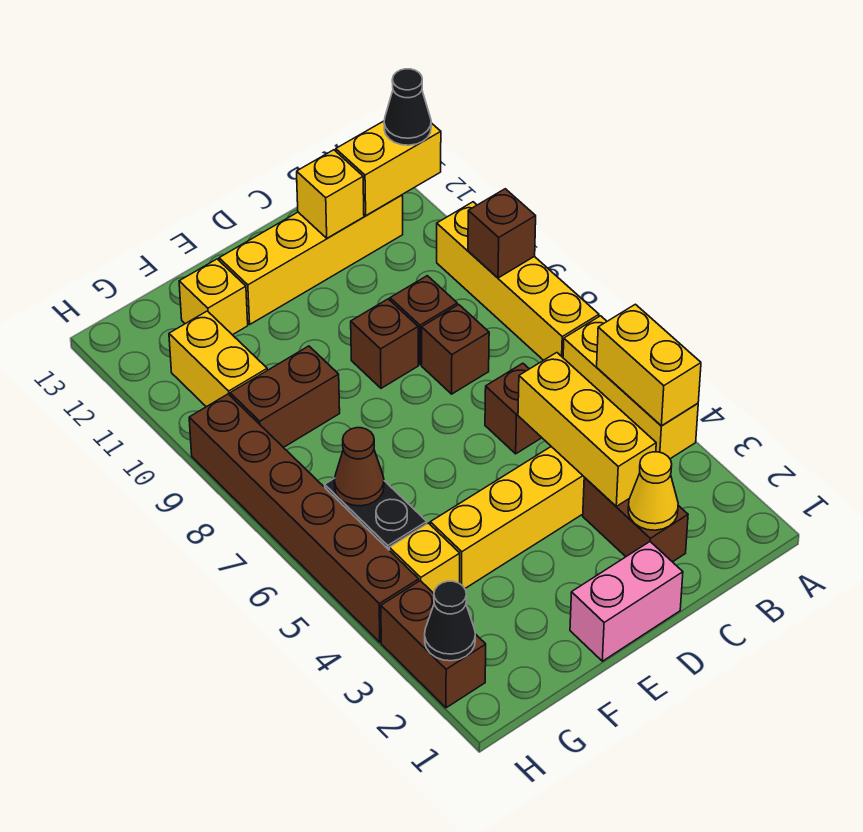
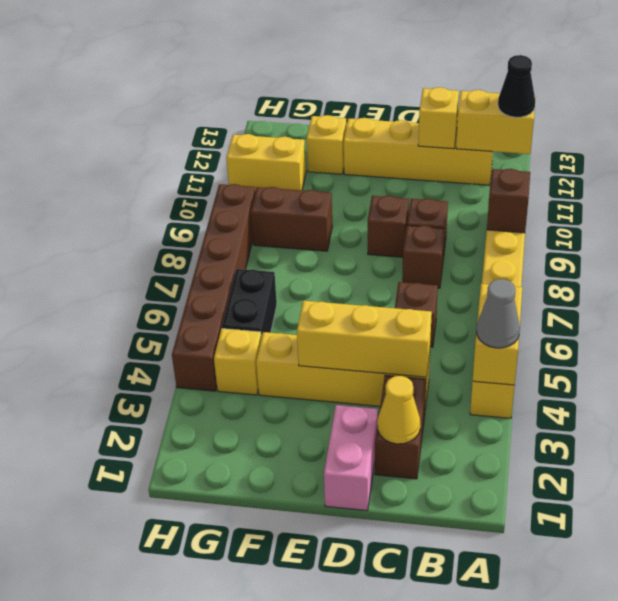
none -> grey 1x1 cone [477,279,520,348]
yellow 1x3 brick [518,353,656,506] -> yellow 1x3 brick turned to [297,301,432,377]
pink 1x2 brick [570,542,683,661] -> pink 1x2 brick turned to [324,405,378,511]
brown 1x1 cone [334,428,384,506] -> none
yellow 1x2 brick [169,311,267,407] -> yellow 1x2 brick turned to [226,134,306,192]
brown 1x2 brick [381,581,486,708] -> none
black 1x1 cone [425,581,475,661] -> none

